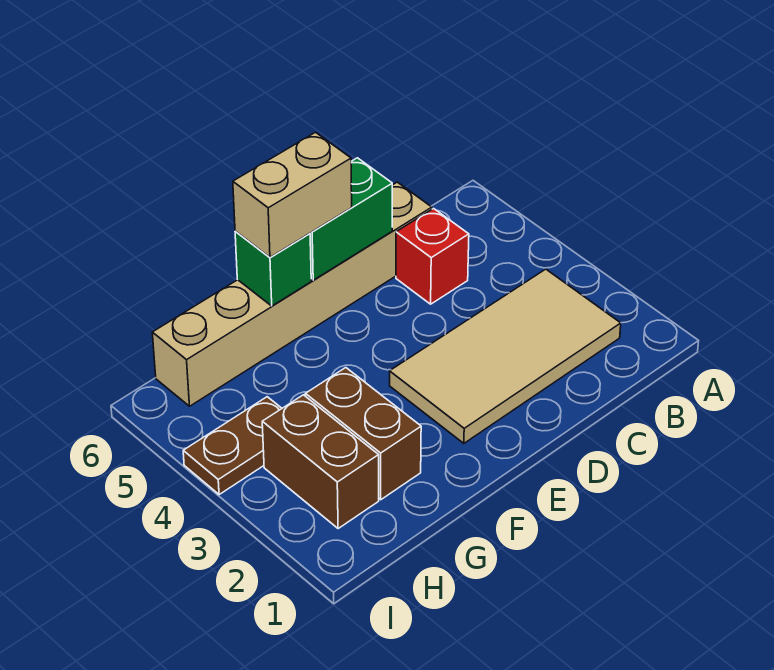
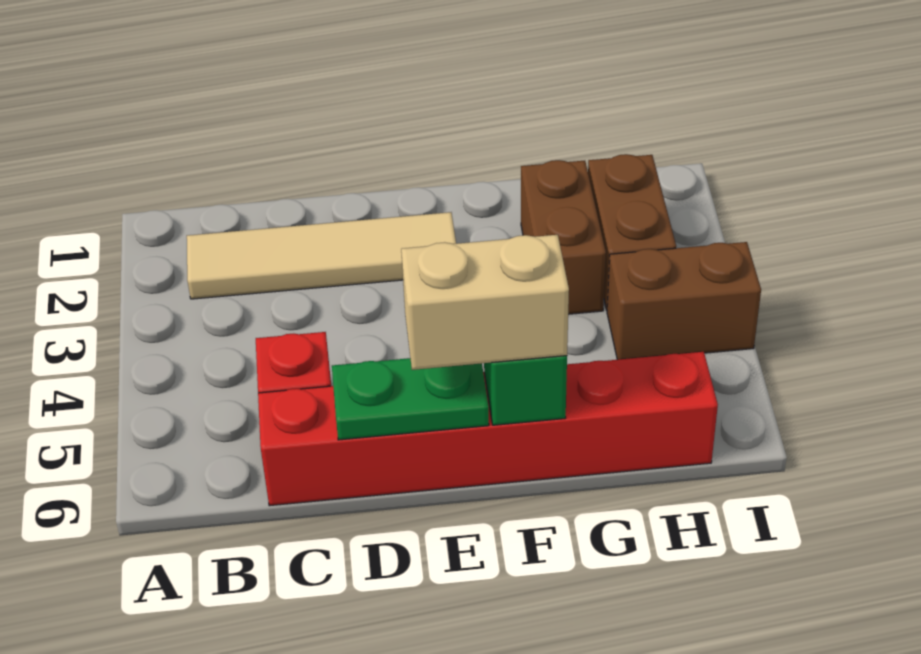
tan 2x4 tile [390,269,621,443] -> tan 1x4 tile [187,212,456,299]
tan 1x6 brick [152,182,432,406] -> red 1x6 brick [258,352,718,506]
green 1x2 brick [310,158,392,280] -> green 1x2 plate [332,358,489,440]
brown 1x2 plate [183,397,282,495] -> brown 1x2 brick [607,242,761,360]

